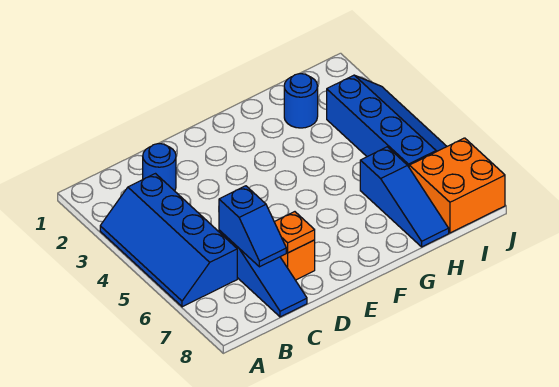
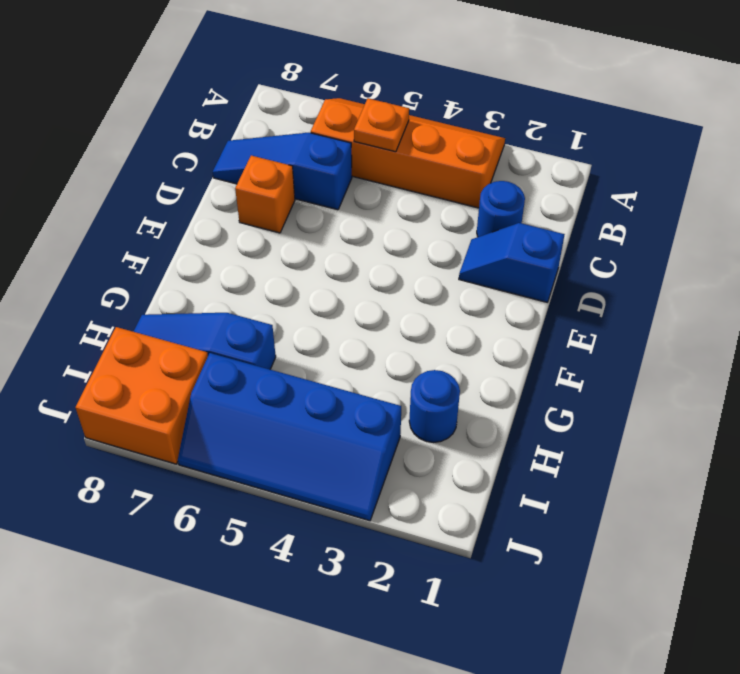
blue 2x4 slope [100,174,237,307] -> orange 2x4 slope [311,98,505,208]
blue 1x2 slope [219,186,286,267] -> blue 1x2 slope moved to [459,223,565,302]
orange 1x1 plate [275,212,315,253] -> orange 1x1 plate moved to [354,98,409,152]

